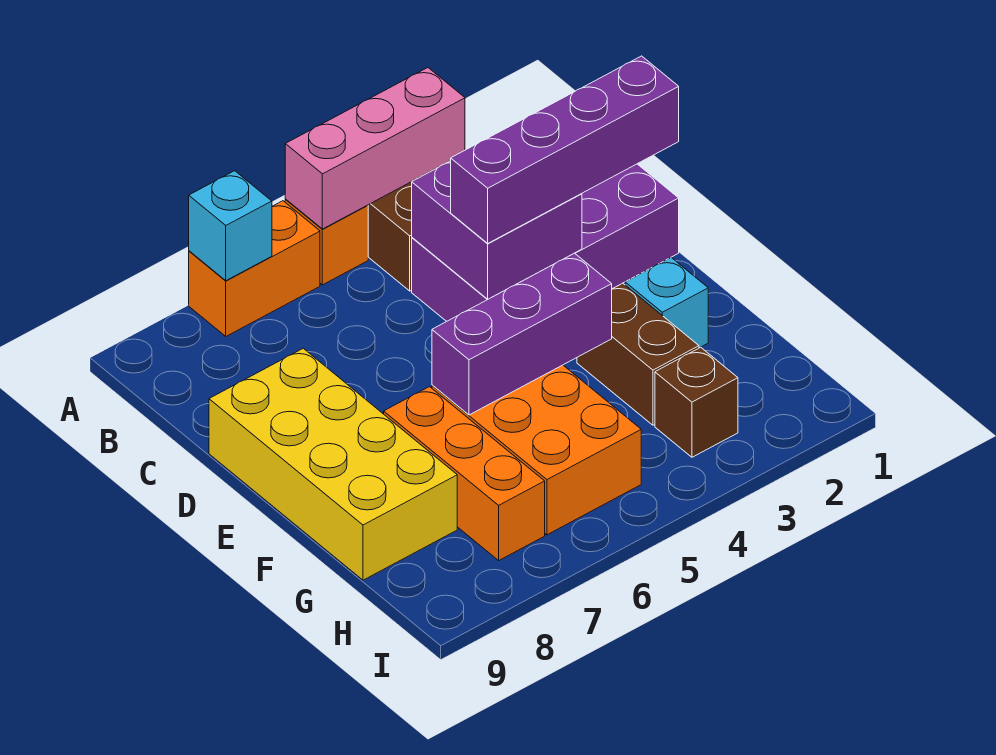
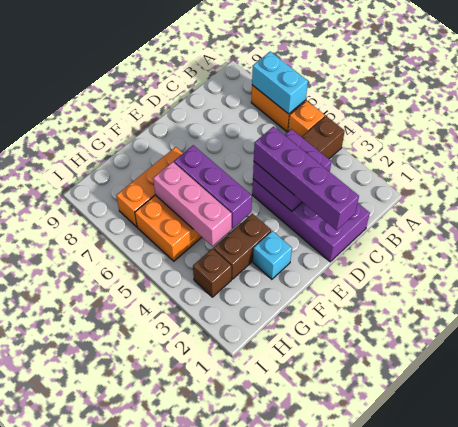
pink 1x3 brick [285,68,465,229] -> pink 1x3 brick moved to [153,162,232,246]
cyan 1x1 brick [189,171,272,281] -> cyan 1x2 brick [252,52,308,114]
yellow 2x4 brick [209,348,457,580] -> none

